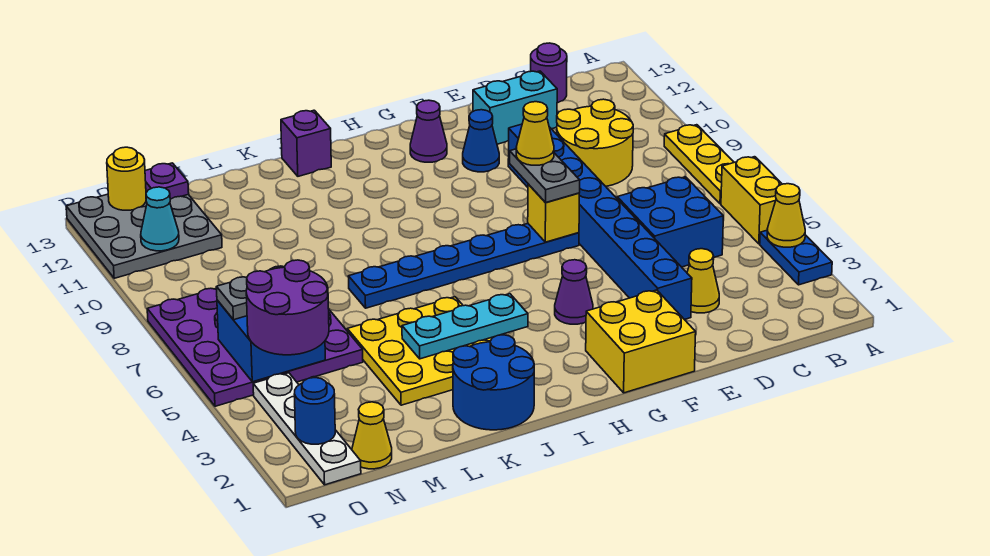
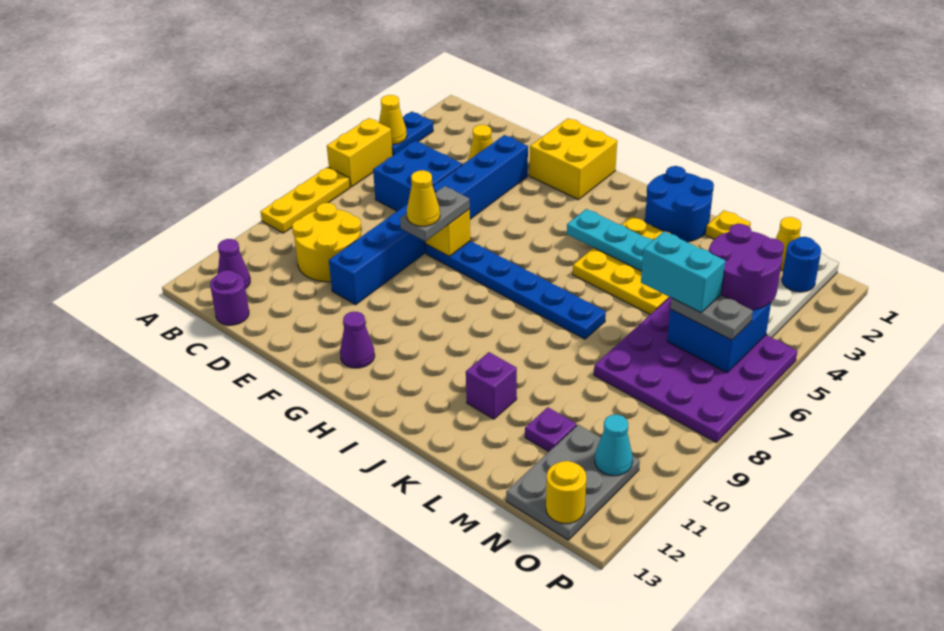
cyan 1x2 brick [473,71,557,144] -> cyan 1x2 brick moved to [641,231,725,313]
blue 1x1 cone [463,110,499,172] -> none
purple 1x1 cone [555,260,593,324] -> purple 1x1 cone moved to [218,239,250,289]
purple 1x1 brick [281,110,331,176] -> purple 1x1 brick moved to [466,352,517,419]
none -> yellow 1x1 plate [706,210,751,239]
grey 3x3 plate [66,194,222,278] -> grey 2x3 plate [506,425,640,540]
purple 1x1 plate [145,163,189,199] -> purple 1x1 plate moved to [525,407,577,452]

